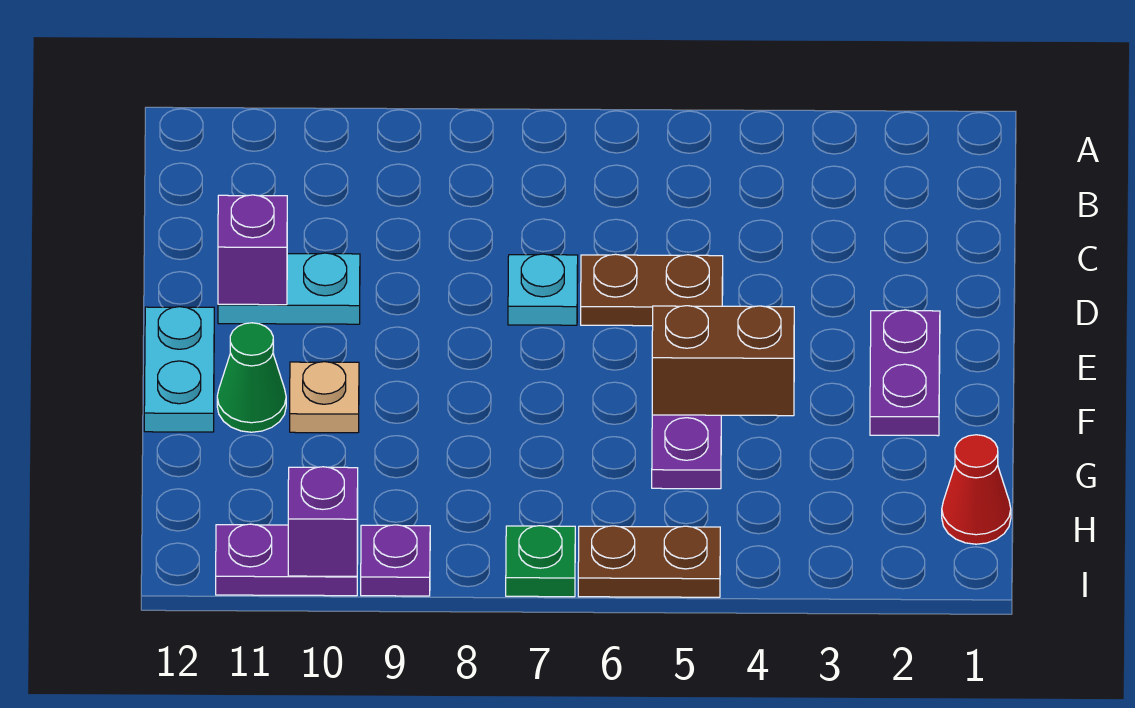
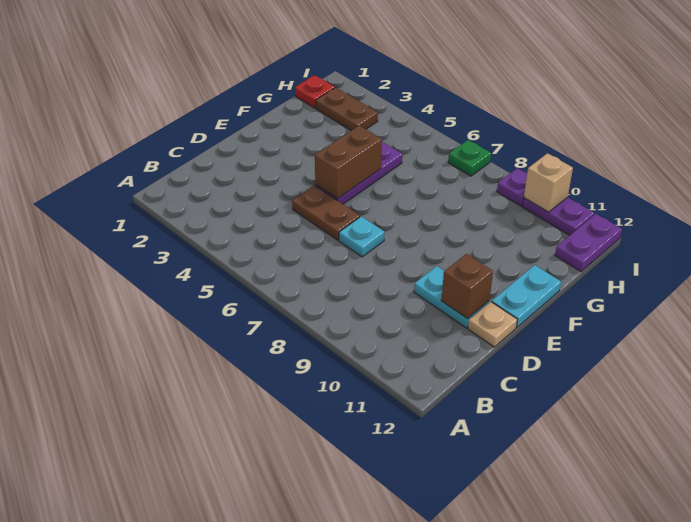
purple 1x1 brick [218,195,287,305] -> brown 1x1 brick [441,254,493,319]
purple 1x2 plate [870,310,940,436] -> purple 1x2 plate moved to [555,214,622,272]
brown 1x2 brick [652,306,794,416] -> brown 1x2 brick turned to [315,126,382,199]
tan 1x1 plate [290,362,359,433] -> tan 1x1 plate moved to [468,302,517,347]
green 1x1 cone [217,323,286,432] -> none
red 1x1 cone [942,435,1011,544] -> red 1x1 plate [295,75,335,108]
brown 1x2 plate [578,526,720,597] -> brown 1x2 plate moved to [316,87,378,131]
purple 1x1 brick [288,467,358,576] -> tan 1x1 brick [524,153,573,212]

